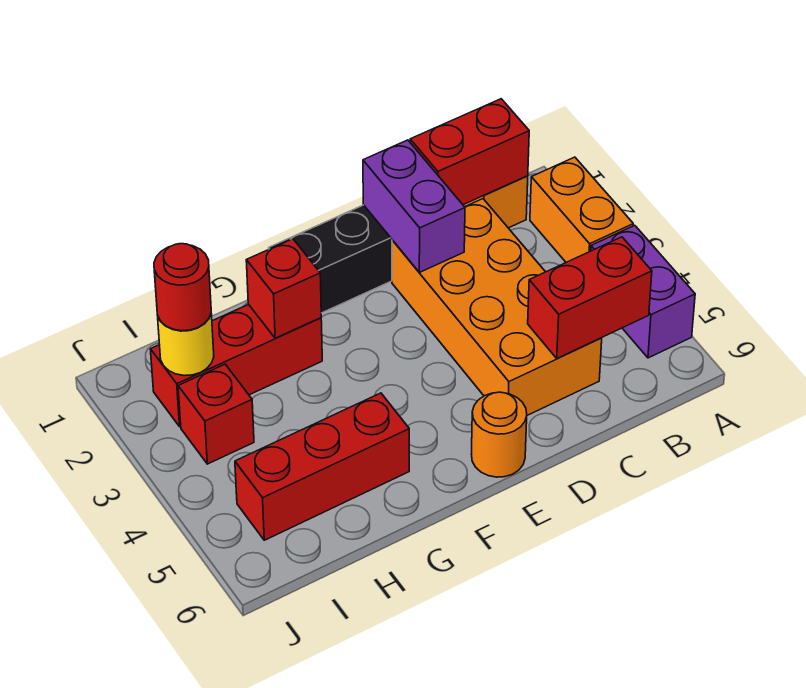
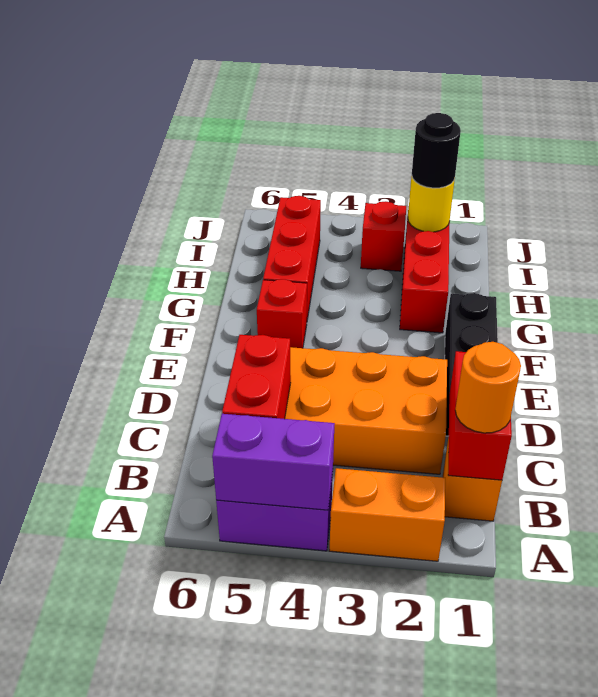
purple 1x2 brick [363,140,465,272] -> purple 1x2 brick moved to [212,414,335,510]
orange 1x1 round brick [471,392,527,477] -> orange 1x1 round brick moved to [455,342,521,433]
red 1x1 brick [246,239,321,338] -> red 1x1 brick moved to [257,279,307,348]
red 1x1 round brick [154,244,211,331] -> black 1x1 round brick [412,113,461,188]

